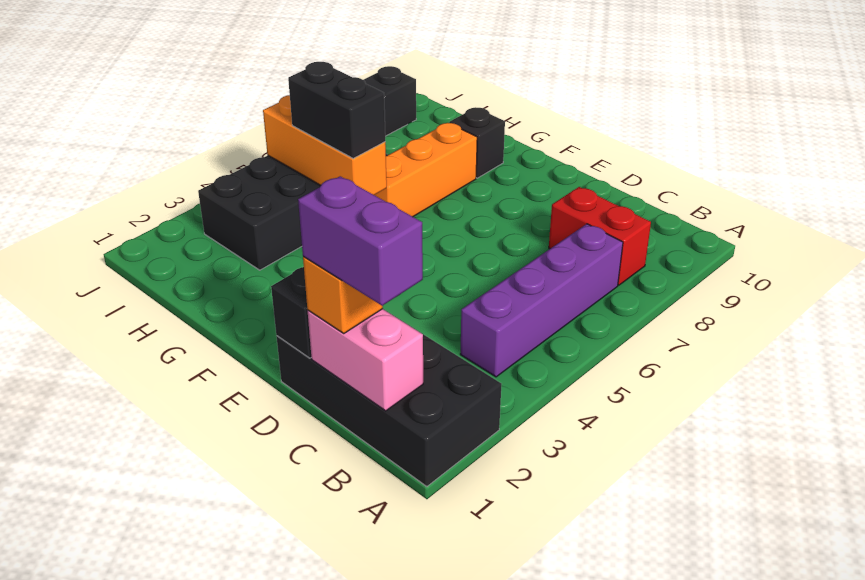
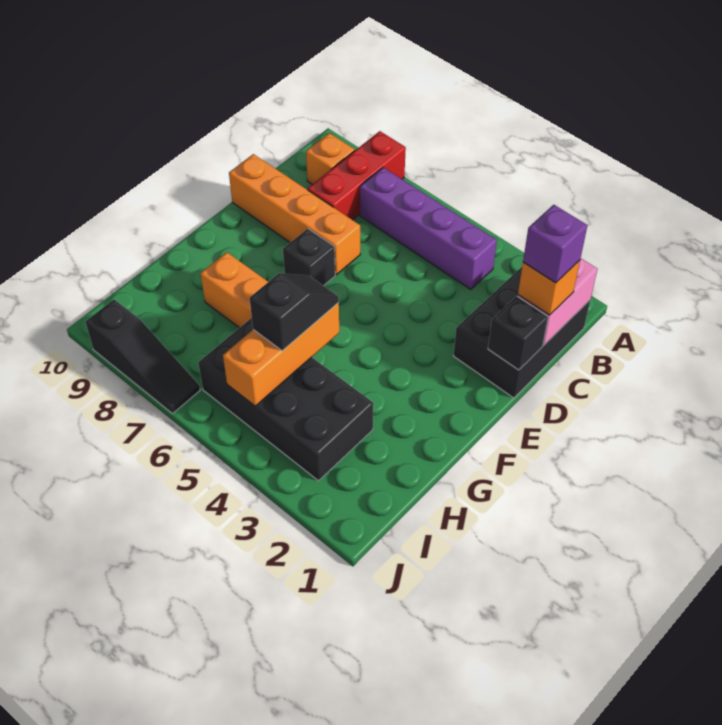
black 2x4 brick [276,324,502,487] -> black 2x3 brick [453,267,590,398]
purple 1x2 brick [298,176,423,306] -> purple 1x1 brick [523,205,587,283]
red 1x2 brick [549,187,651,285] -> red 1x3 brick [308,131,406,220]
none -> orange 1x1 brick [306,133,355,184]
none -> orange 1x4 brick [229,154,360,275]
black 1x2 brick [288,62,385,158] -> black 1x2 slope [250,273,339,351]
black 1x1 brick [449,108,505,178] -> black 1x1 brick moved to [283,229,335,286]

